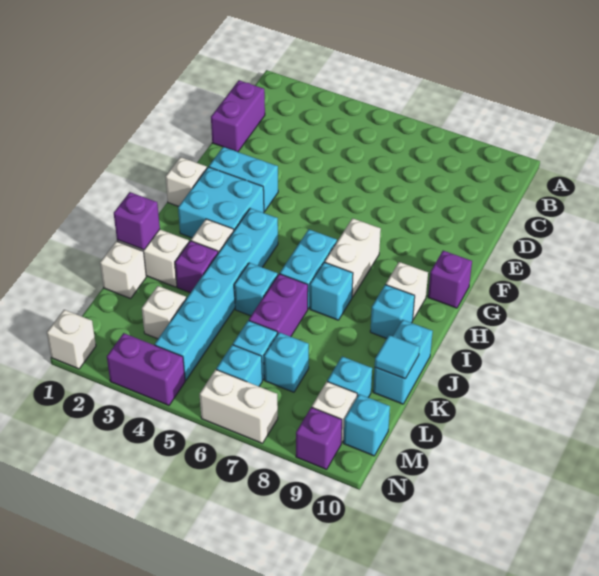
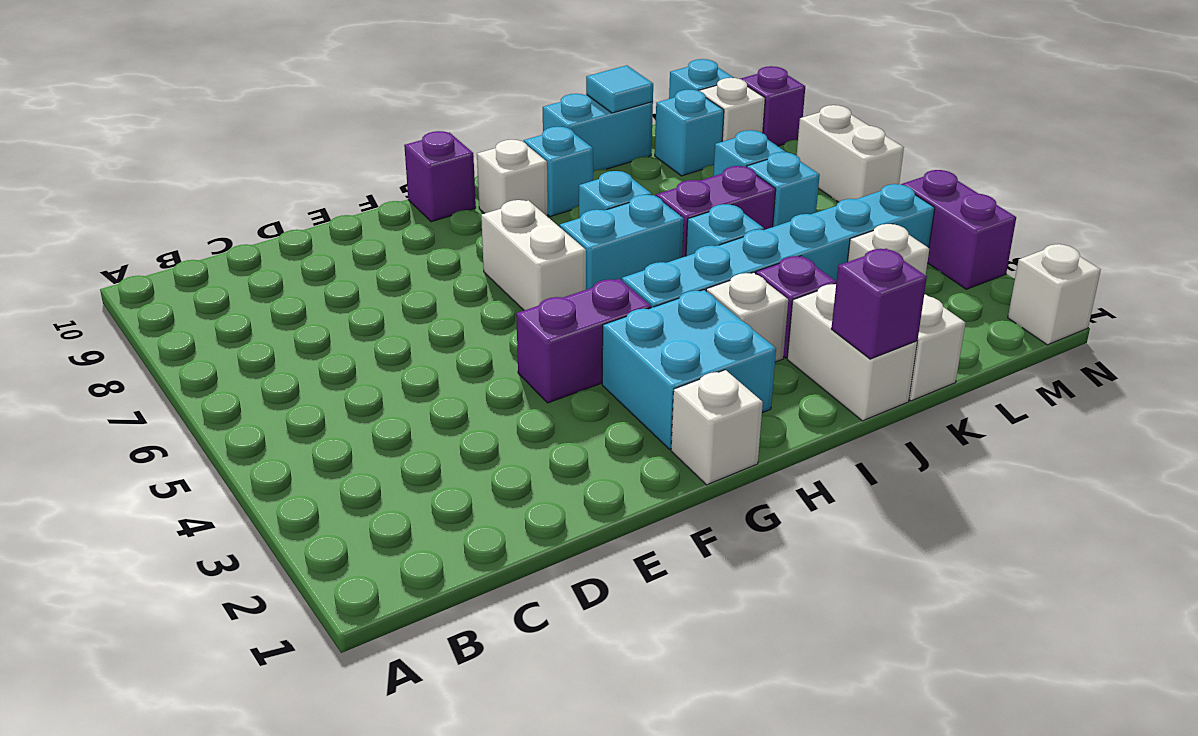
purple 1x2 brick [211,80,265,152] -> purple 1x2 brick moved to [516,279,651,403]
cyan 1x2 brick [209,147,278,212] -> none
white 1x2 brick [325,218,381,297] -> white 1x2 brick turned to [481,200,586,310]
cyan 1x1 brick [216,345,262,386] -> none

